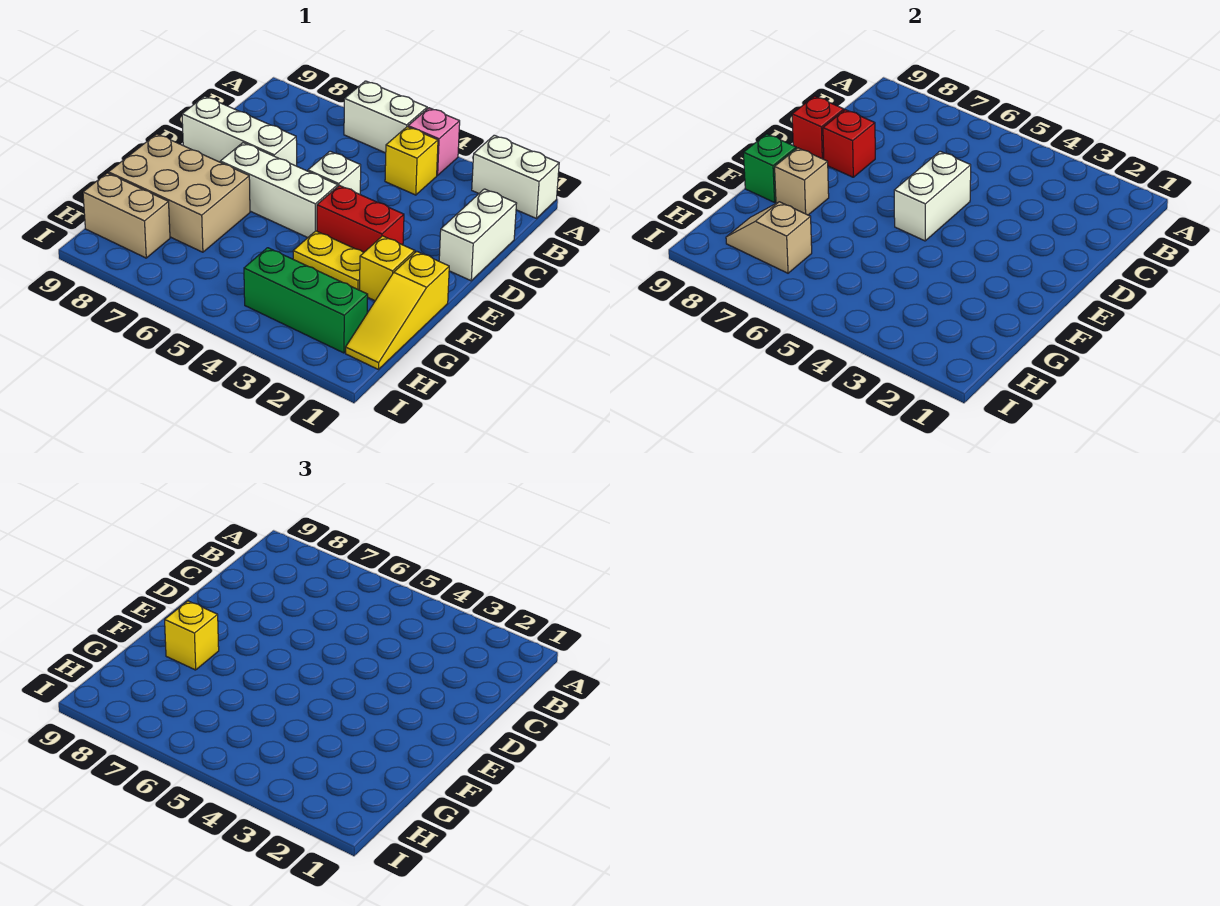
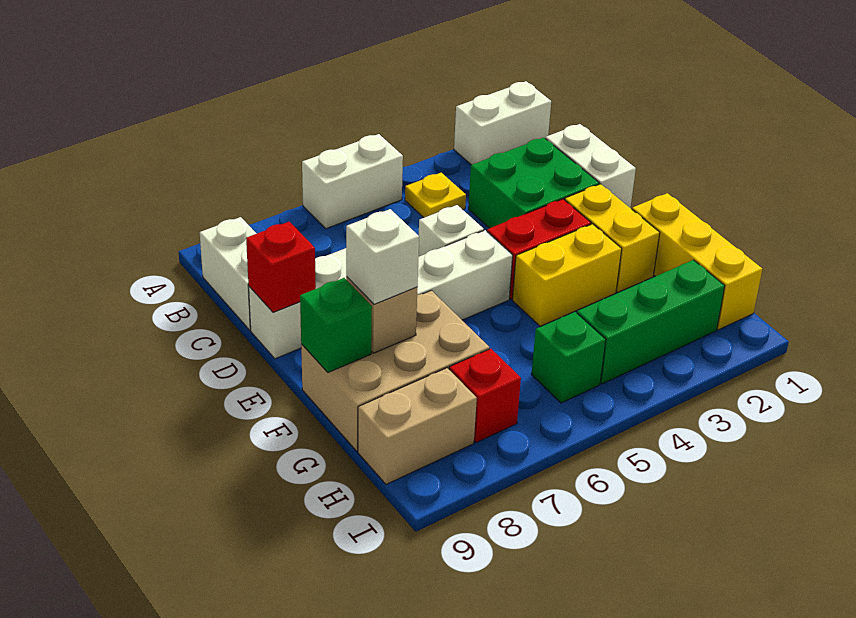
pink 1x1 brick [408,108,460,175] -> none
yellow 1x1 brick [385,127,438,195] -> yellow 1x1 plate [405,173,466,218]
none -> green 2x2 brick [468,138,599,228]
white 1x2 brick [894,151,971,241] -> white 1x2 brick moved to [200,217,257,330]
red 1x1 brick [823,110,875,177] -> red 1x1 brick moved to [449,349,521,443]
yellow 1x3 slope [346,251,449,369] -> yellow 1x3 brick [632,193,762,330]
yellow 1x1 brick [359,236,415,301] -> yellow 1x2 brick [565,184,660,292]
yellow 1x2 plate [293,231,364,290] -> yellow 1x2 brick [512,224,622,326]
yellow 1x1 brick [165,601,219,670] -> white 1x1 brick [346,209,419,304]
none -> green 1x1 brick [531,312,606,403]
tan 1x2 slope [726,202,812,273] -> none

